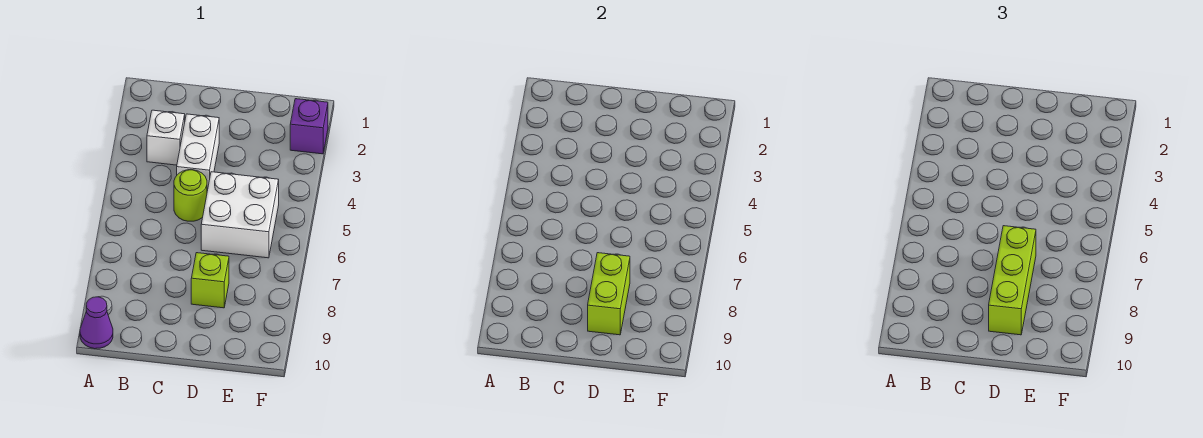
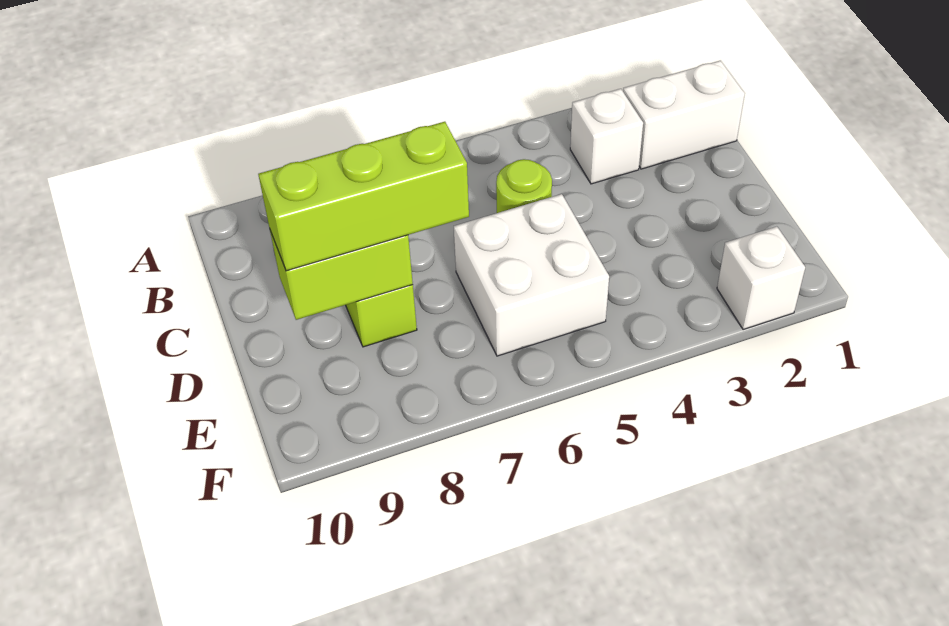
purple 1x1 cone [80,297,113,349] -> none
white 1x2 brick [177,114,219,191] -> white 1x2 brick moved to [623,61,745,169]
purple 1x1 brick [290,99,328,154] -> white 1x1 brick [717,226,805,330]

